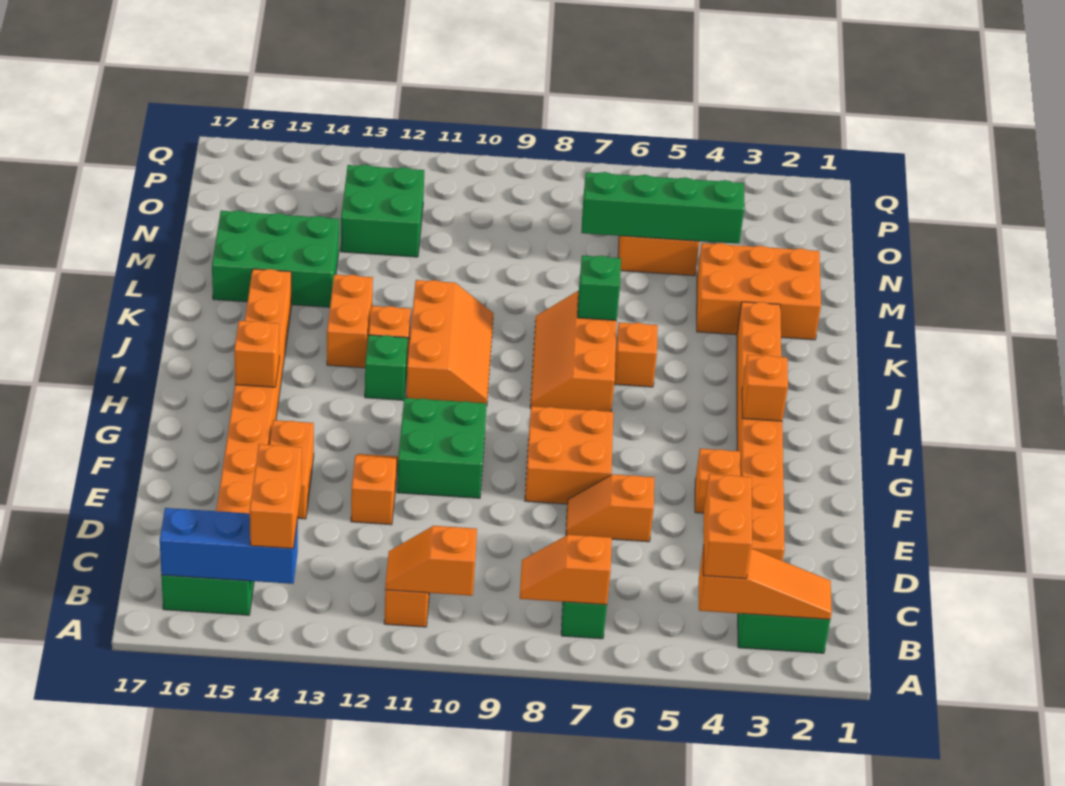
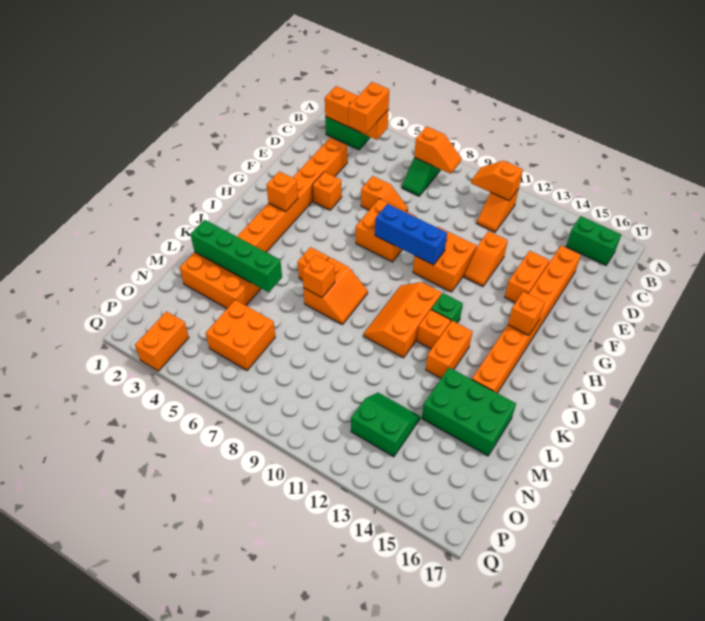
orange 1x3 slope [699,545,832,619] -> orange 1x3 brick [325,86,388,140]
orange 1x2 slope [385,526,477,596] -> orange 1x2 slope turned to [471,161,523,201]
blue 1x3 brick [160,508,298,584] -> blue 1x3 brick moved to [375,204,447,265]
orange 1x2 brick [250,444,302,549] -> orange 1x2 brick moved to [135,311,189,371]
green 2x2 brick [397,398,487,498] -> orange 2x2 brick [413,227,476,292]
orange 2x3 slope [530,291,617,412] -> orange 2x2 slope [303,257,368,325]
green 1x1 brick [578,256,621,321] -> orange 1x1 brick [302,255,335,297]
green 1x4 brick [581,172,744,244] -> green 1x4 brick moved to [190,220,282,292]
green 2x2 brick [341,165,424,257] -> green 2x2 slope [351,393,420,457]

